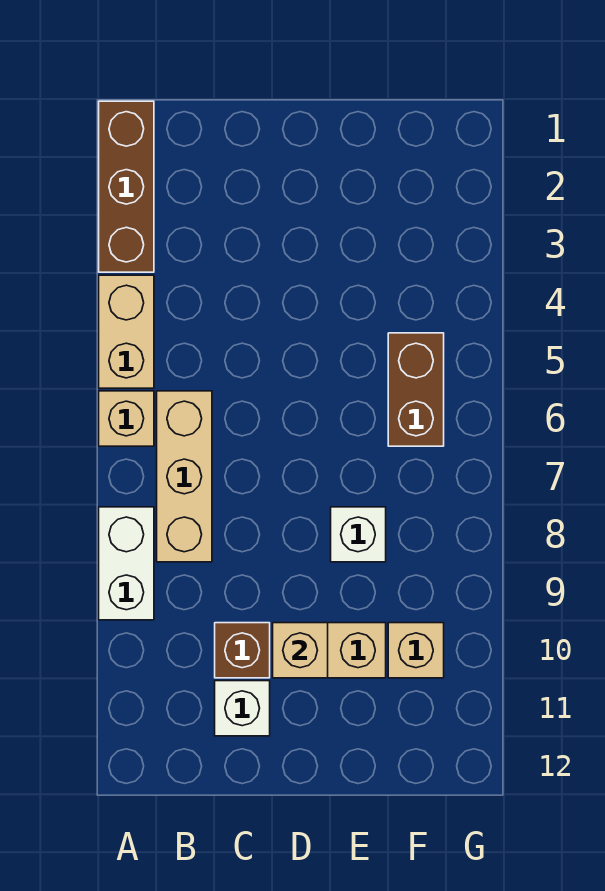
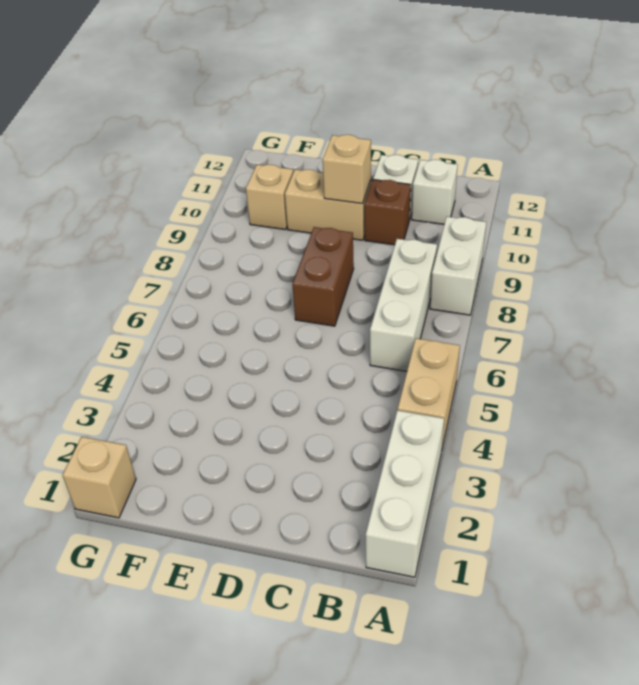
brown 1x3 brick [99,101,154,272] -> white 1x3 brick [366,410,444,577]
tan 1x1 brick [99,391,154,446] -> tan 1x1 brick moved to [63,437,136,518]
tan 1x3 brick [157,391,212,562] -> white 1x3 brick [370,239,437,371]
white 1x1 brick [331,507,386,562] -> white 1x1 brick moved to [412,160,458,224]
brown 1x2 brick [388,333,444,446] -> brown 1x2 brick moved to [292,227,354,326]

